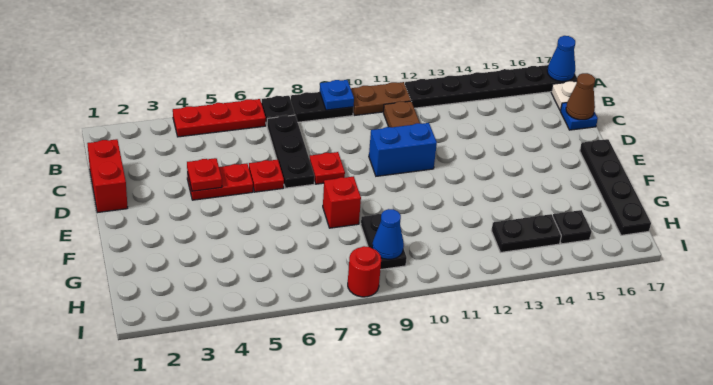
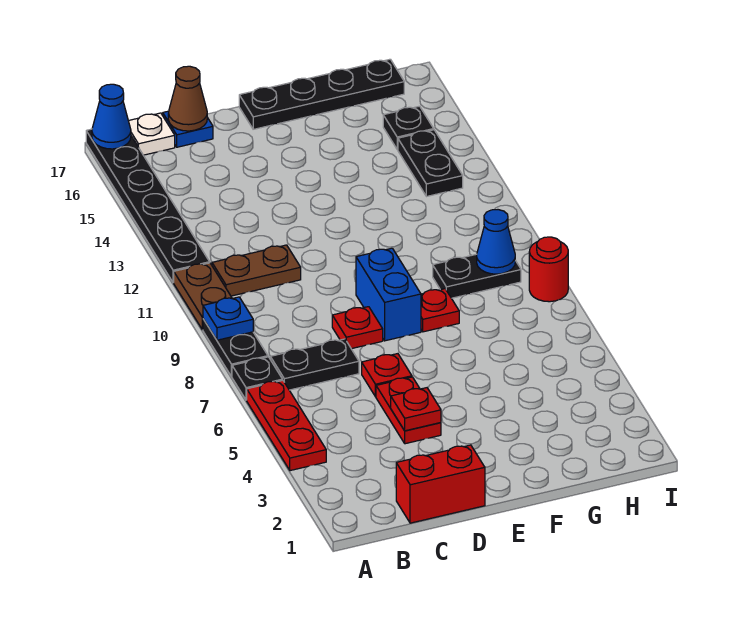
black 1x3 plate [267,115,315,188] -> black 1x2 plate [270,339,359,390]
blue 1x2 brick [369,123,437,176] -> blue 1x2 brick moved to [356,248,421,341]
red 1x1 brick [323,176,361,228] -> red 1x1 plate [421,289,459,332]

